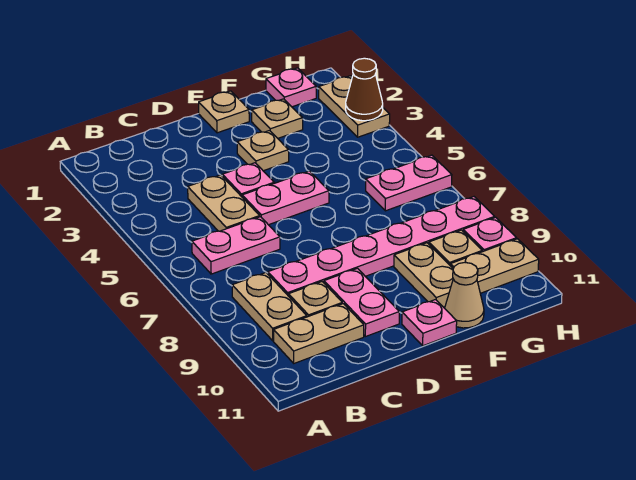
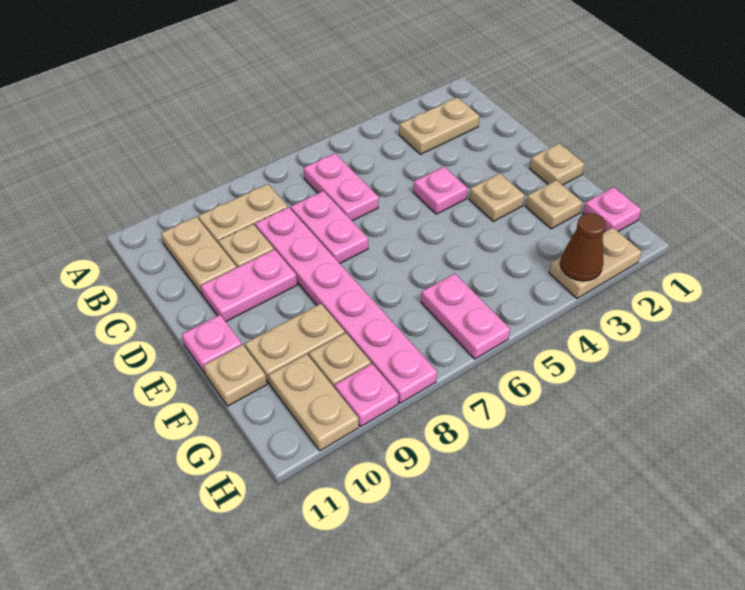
tan 1x2 plate [188,175,260,231] -> tan 1x2 plate moved to [399,97,479,154]
pink 1x2 plate [242,171,329,225] -> pink 1x2 plate moved to [291,191,368,263]
tan 1x1 cone [445,262,484,328] -> tan 1x1 plate [204,345,267,406]

